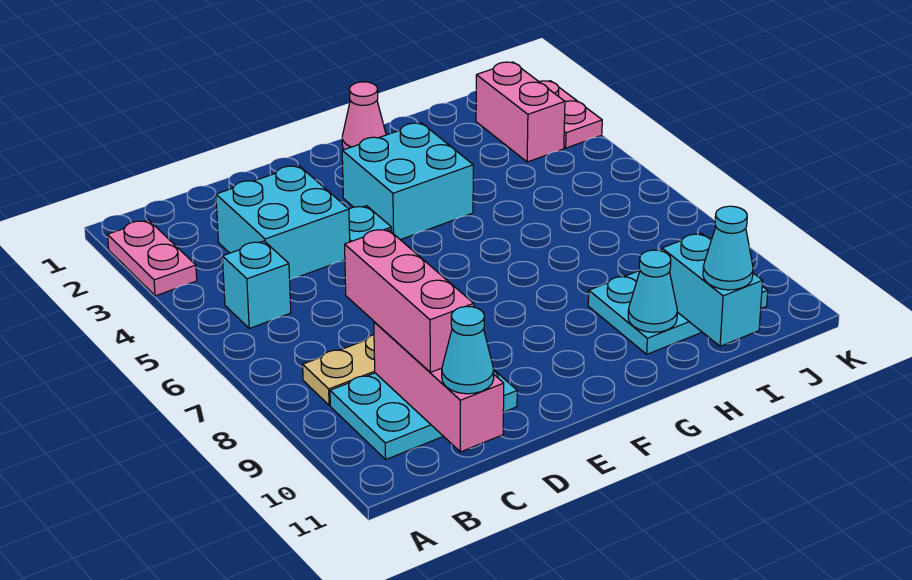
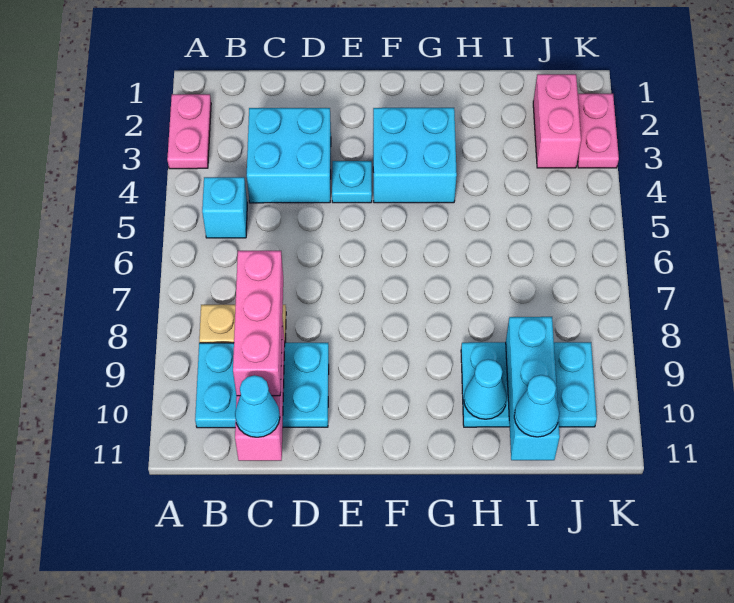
pink 1x1 cone [342,82,386,150] -> none
cyan 1x2 brick [662,233,763,346] -> cyan 1x3 brick [506,317,560,460]

